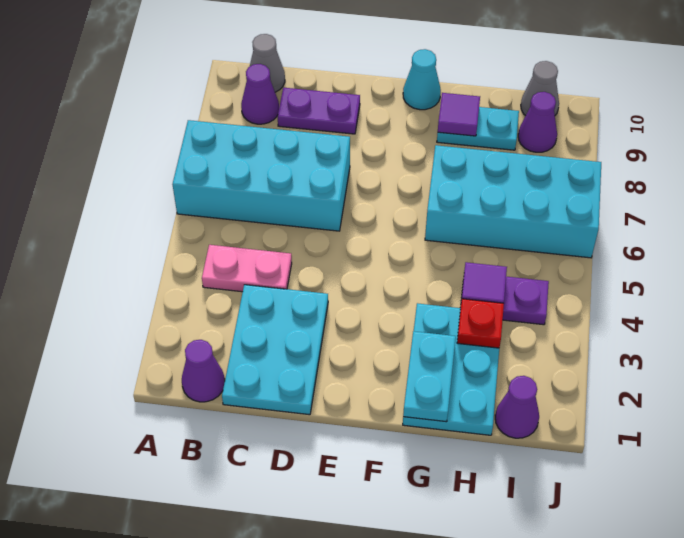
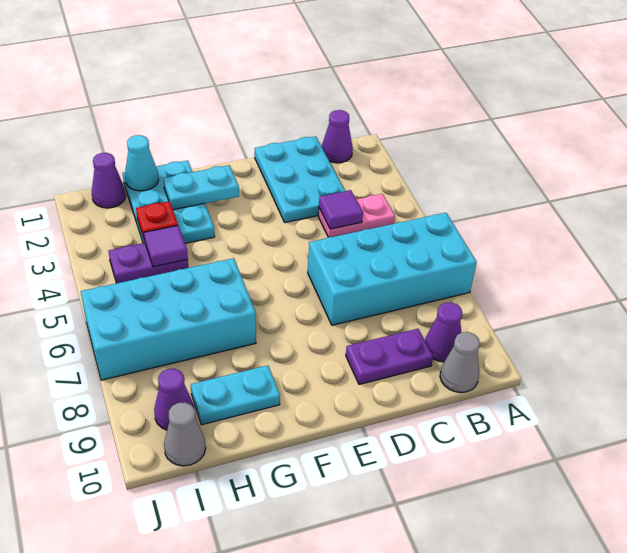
cyan 1x1 cone [403,49,441,110] -> cyan 1x1 cone moved to [125,135,159,191]
cyan 1x2 plate [403,331,456,422] -> cyan 1x2 plate turned to [163,165,239,210]
purple 1x1 tile [438,93,480,136] -> purple 1x1 tile moved to [319,190,363,229]

